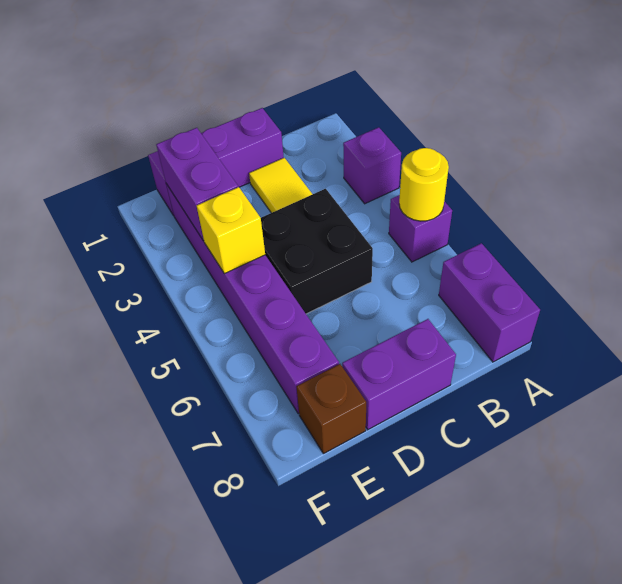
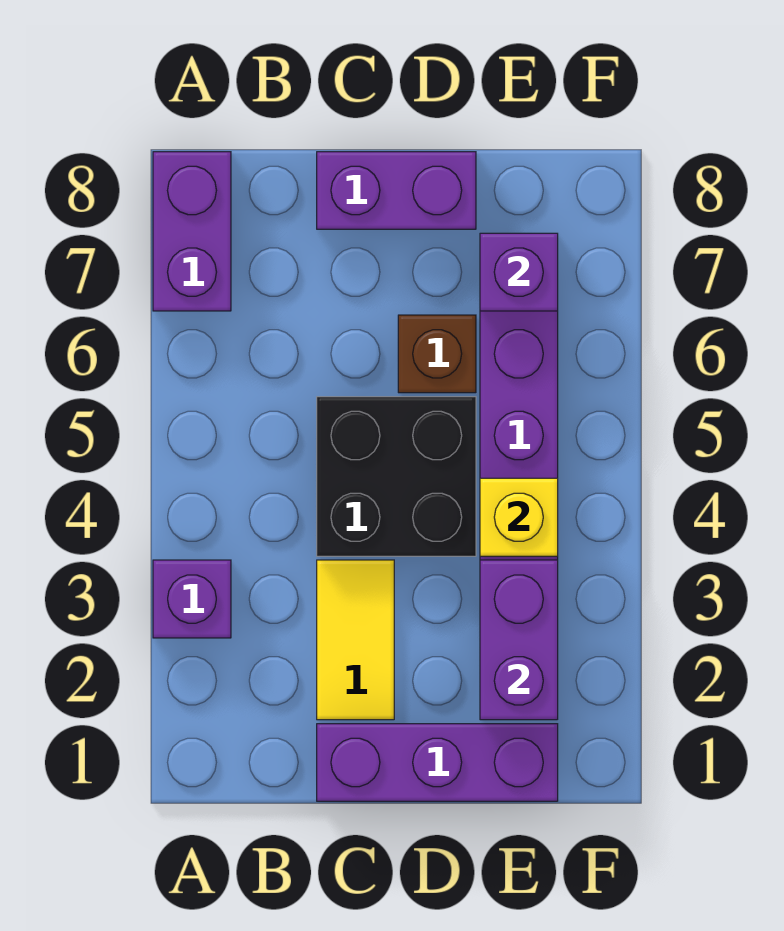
purple 1x1 brick [389,195,452,262] -> purple 1x1 brick moved to [480,233,558,311]
yellow 1x1 round brick [399,148,449,221] -> none
brown 1x1 brick [296,364,366,454] -> brown 1x1 brick moved to [398,315,476,393]

